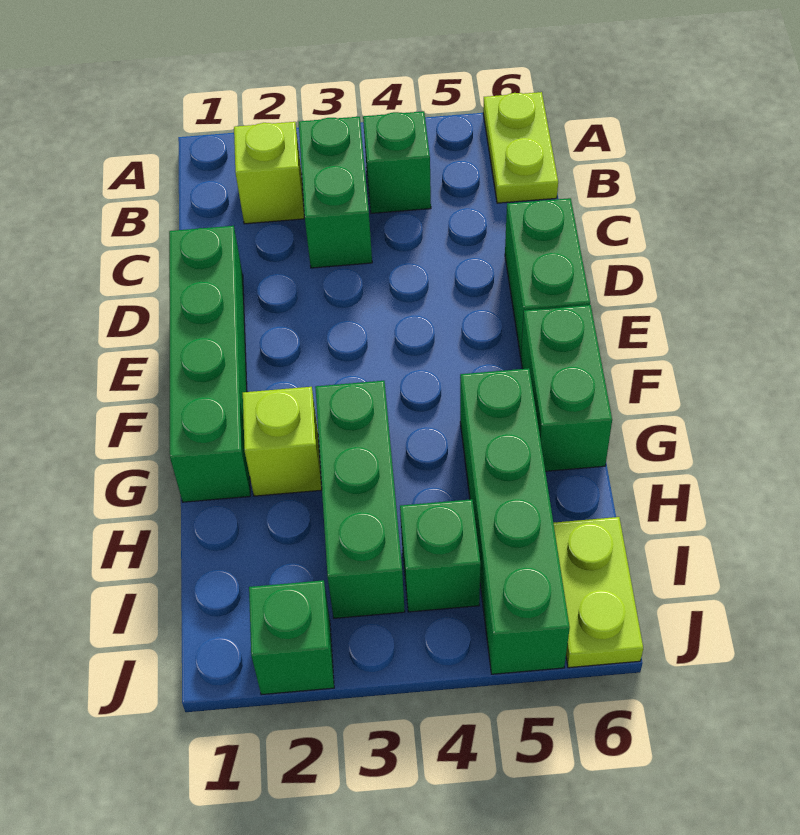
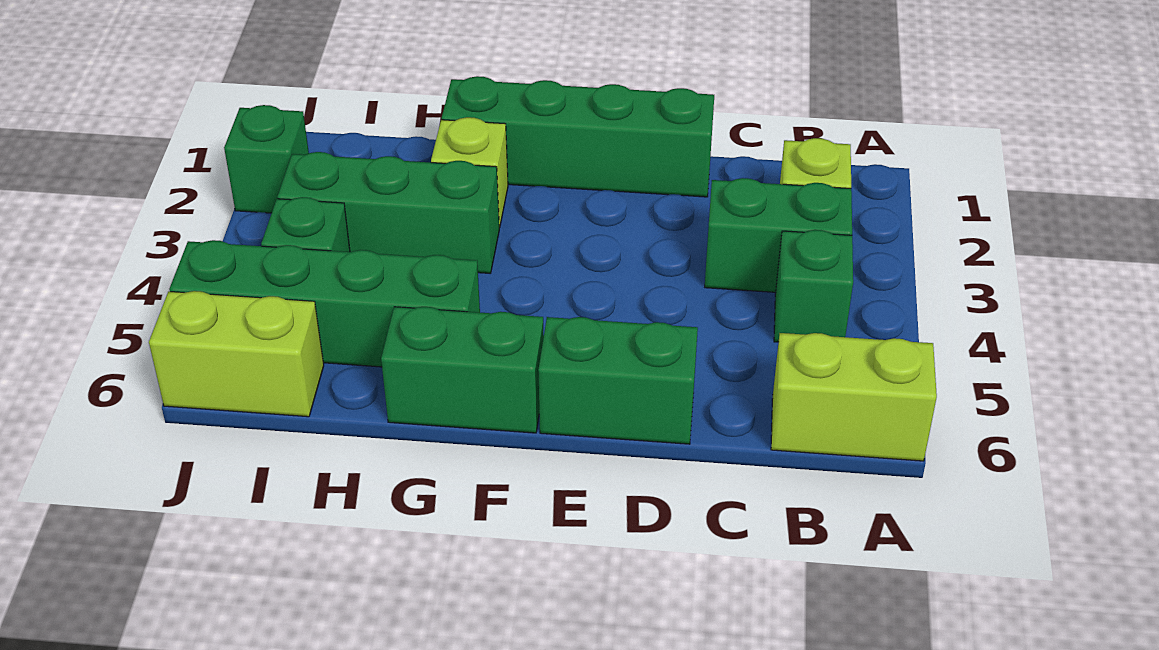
lime 1x2 plate [483,92,558,203] -> lime 1x2 brick [771,333,937,461]
lime 1x2 plate [554,517,643,668] -> lime 1x2 brick [149,291,324,417]

